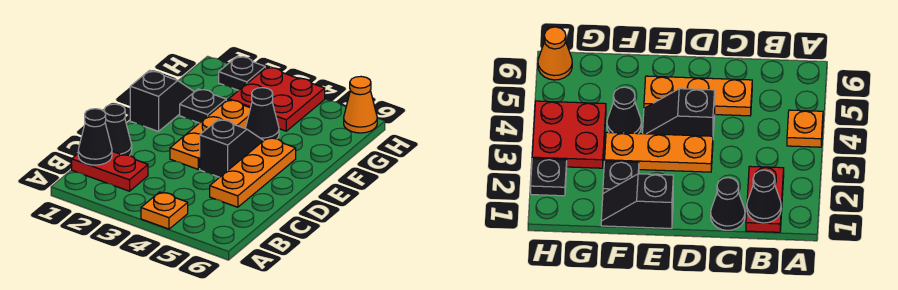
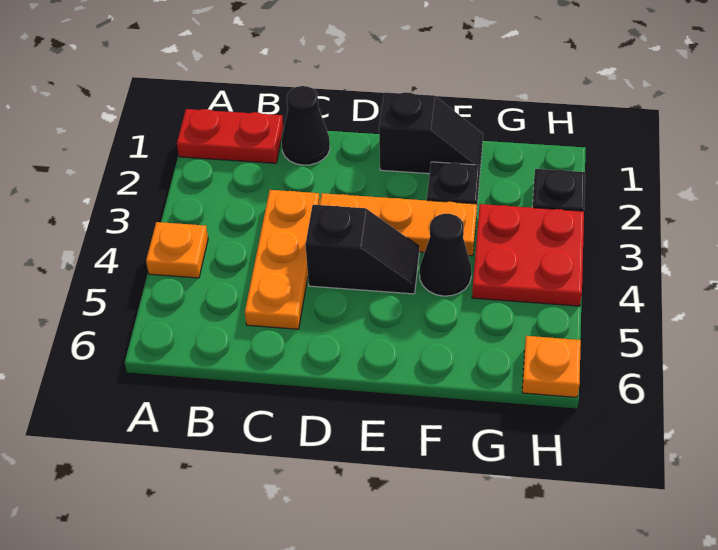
red 1x2 plate [72,151,148,191] -> red 1x2 plate turned to [177,109,283,163]
black 1x1 cone [78,109,112,165] -> none
orange 1x3 plate [210,138,296,207] -> orange 1x3 plate turned to [245,190,320,329]
orange 1x1 cone [344,77,377,133] -> orange 1x1 plate [522,336,581,397]

